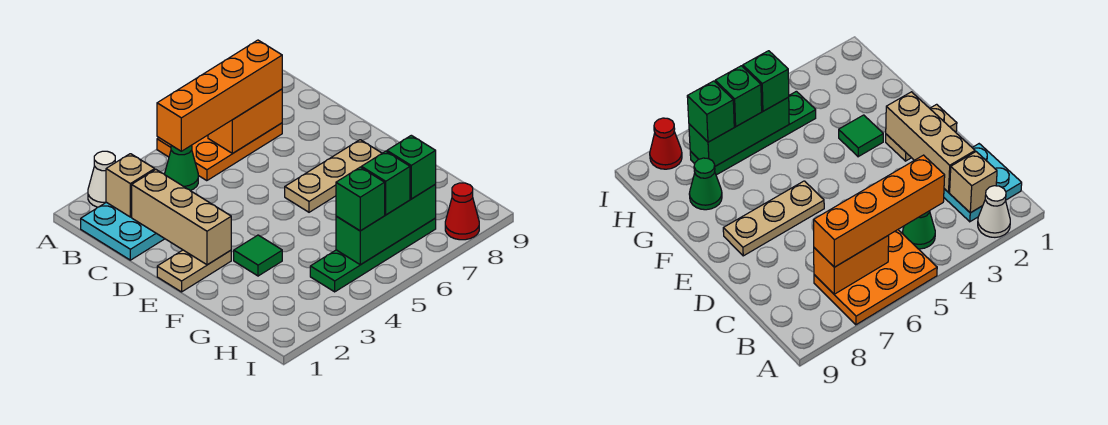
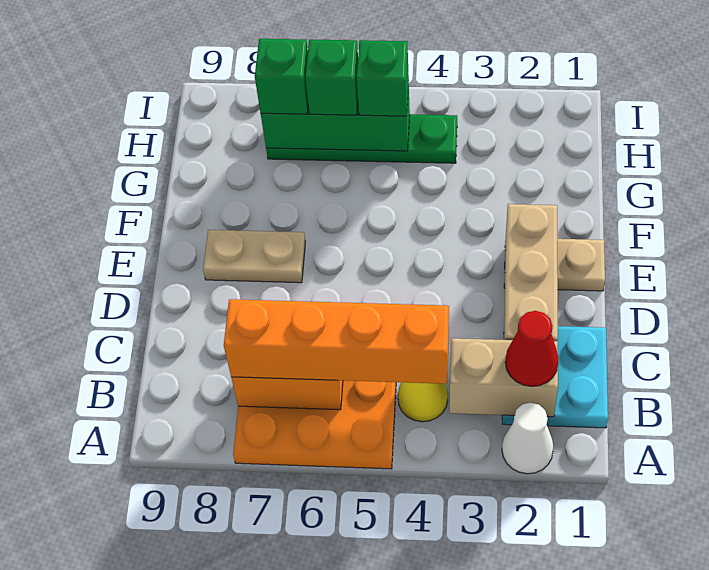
tan 1x1 brick [106,154,155,217] -> tan 1x2 brick [450,338,558,417]
green 1x1 cone [164,145,198,191] -> yellow 1x1 cone [398,382,448,422]
tan 1x3 plate [285,140,382,212] -> tan 1x2 plate [203,230,305,283]
green 1x1 tile [234,235,282,276] -> none
green 1x1 cone [689,158,722,210] -> none
red 1x1 cone [445,183,479,240] -> red 1x1 cone moved to [505,311,559,386]

